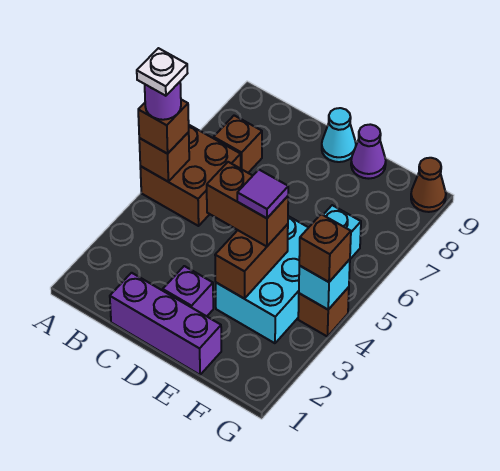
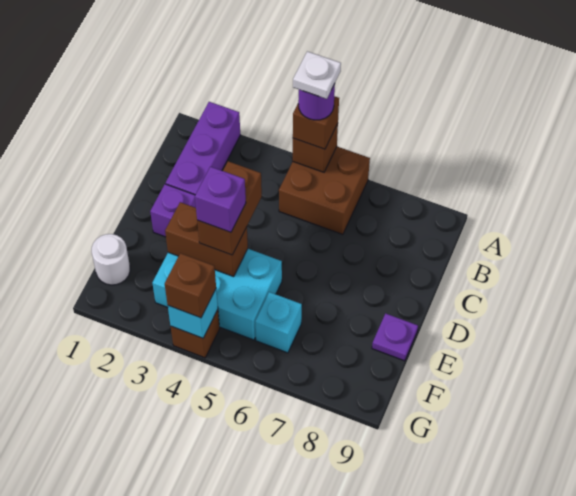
brown 1x1 brick [214,115,262,173] -> none
purple 1x3 brick [110,273,221,375] -> purple 1x3 brick moved to [166,102,240,195]
cyan 1x1 cone [322,108,356,162] -> none
purple 1x1 tile [237,170,288,218] -> purple 1x1 brick [195,167,246,232]
purple 1x1 cone [351,124,386,179] -> purple 1x1 plate [372,313,418,361]
none -> white 1x1 round brick [92,234,130,285]
brown 1x1 cone [411,158,446,212] -> none

